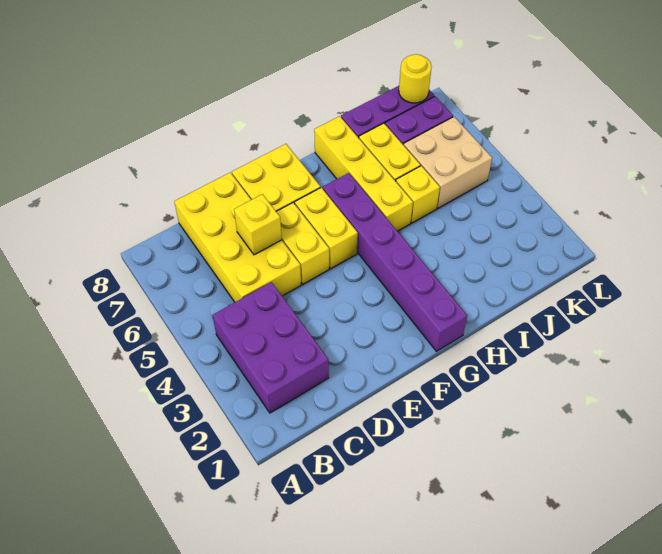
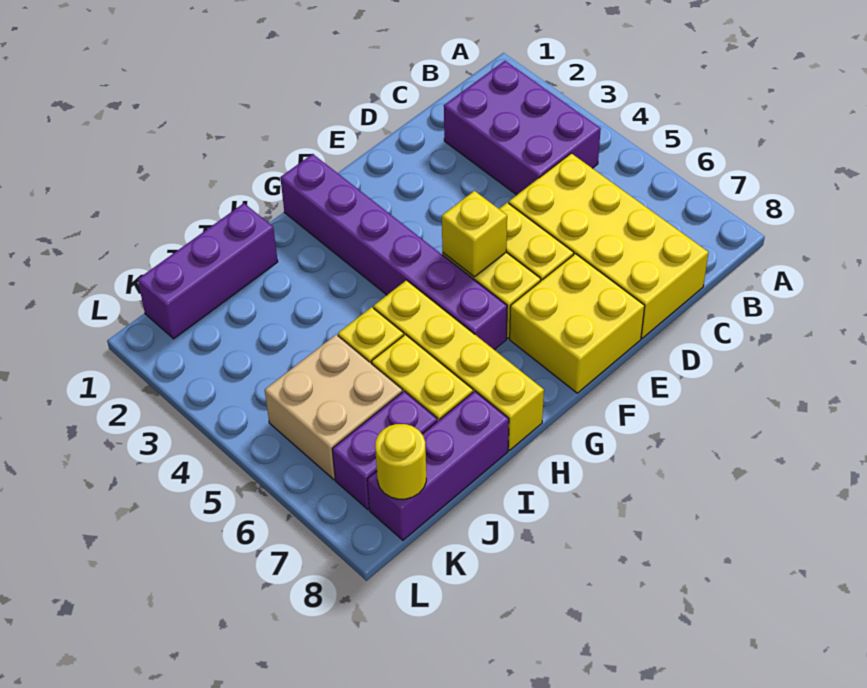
yellow 1x1 brick [234,194,282,255] -> yellow 1x1 brick moved to [442,191,507,277]
none -> purple 1x3 brick [138,203,278,339]

